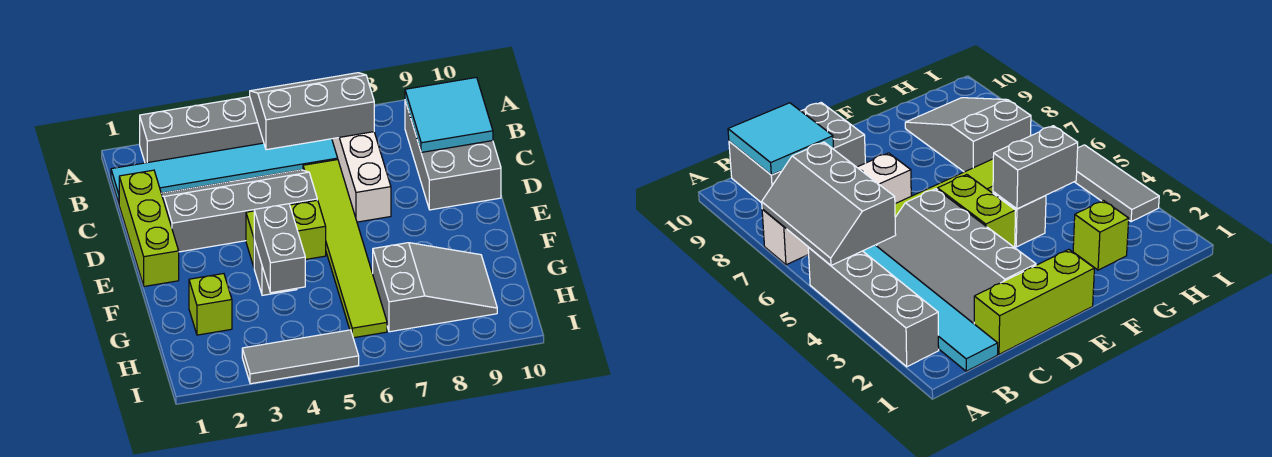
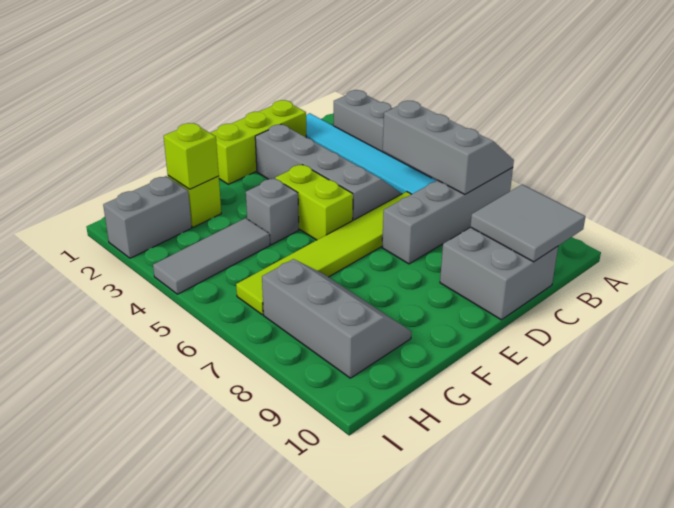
white 1x4 brick [332,132,391,222] -> grey 1x4 brick [382,167,513,264]
grey 2x3 brick [405,101,501,210] -> grey 2x2 brick [440,227,558,320]
cyan 2x2 tile [405,77,493,152] -> grey 2x2 tile [470,185,585,262]
grey 1x2 brick [254,204,305,293] -> grey 1x2 brick moved to [103,176,192,258]
none -> lime 1x1 brick [164,123,219,189]
grey 2x3 slope [373,243,497,332] -> grey 2x3 slope turned to [262,259,411,378]
grey 1x3 tile [242,330,359,384] -> grey 1x3 tile turned to [153,218,270,294]

